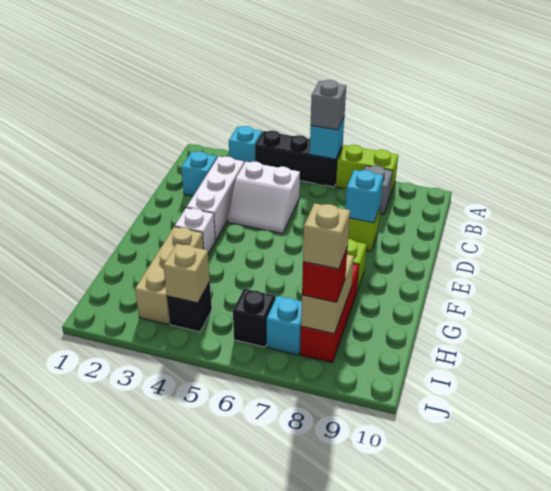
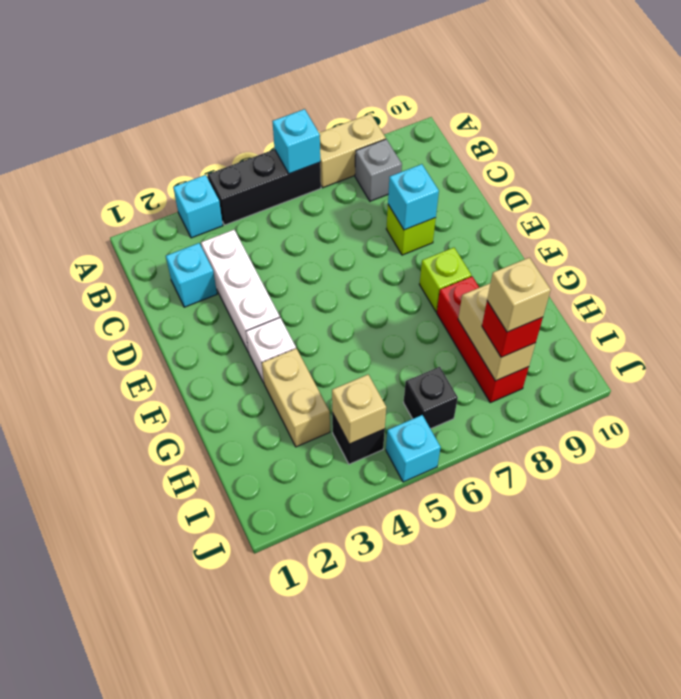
grey 1x1 brick [311,80,346,130] -> none
lime 1x2 brick [336,145,398,195] -> tan 1x2 brick [319,114,386,188]
white 2x2 slope [227,162,300,233] -> none
tan 1x3 brick [135,227,204,324] -> tan 1x2 brick [262,348,330,447]
cyan 1x1 brick [267,296,302,355] -> cyan 1x1 brick moved to [386,415,441,482]

